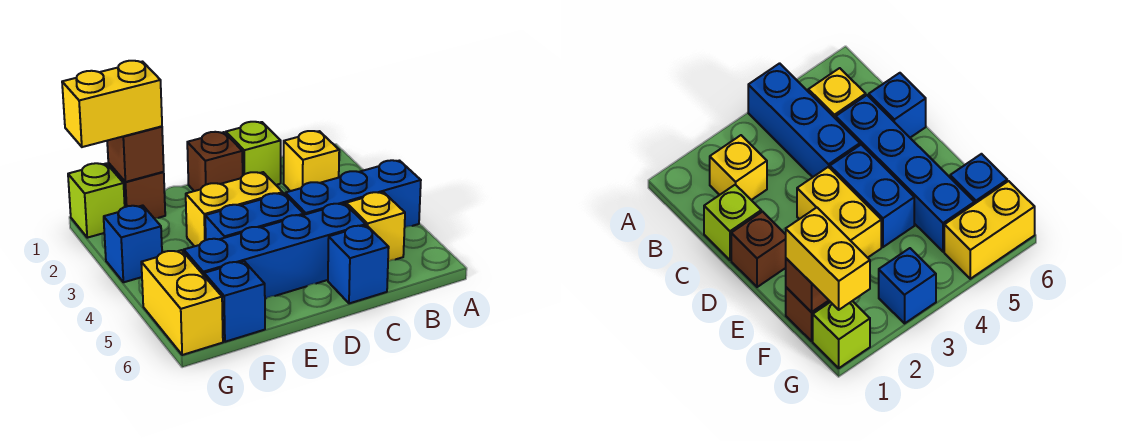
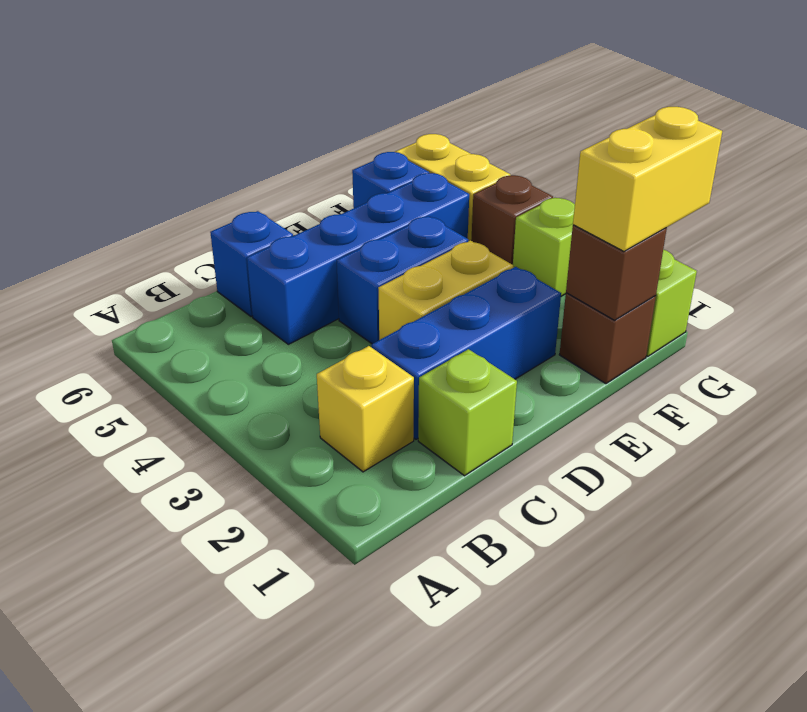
blue 1x3 brick [286,160,421,227] -> blue 1x3 brick moved to [372,267,561,439]
yellow 1x1 brick [346,192,405,261] -> none
brown 1x1 brick [187,132,243,191] -> brown 1x1 brick moved to [471,175,553,265]
blue 1x1 brick [104,205,162,282] -> lime 1x1 brick [513,198,575,296]

